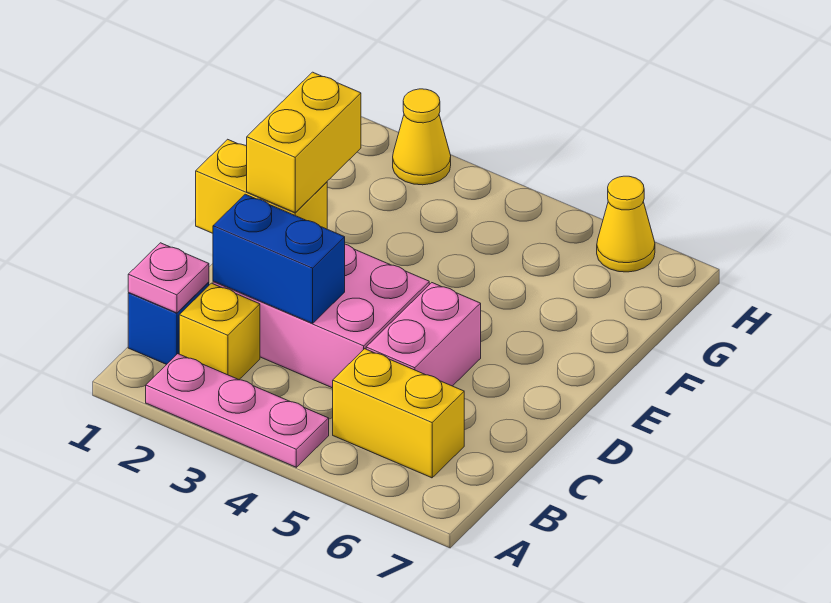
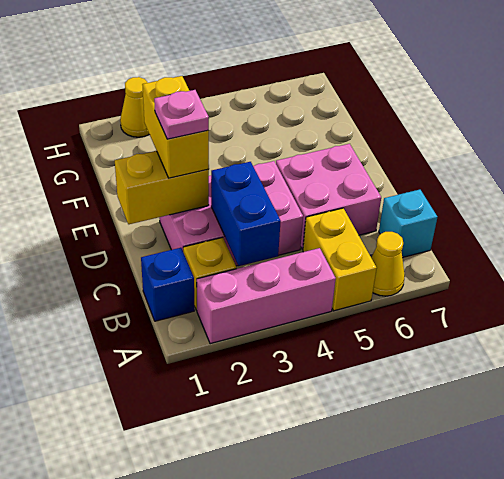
pink 1x3 plate [146,354,329,467] -> pink 1x3 brick [197,248,336,344]
pink 1x1 plate [128,243,209,313] -> pink 1x1 plate moved to [154,90,209,139]
yellow 1x2 brick [333,349,464,478] -> yellow 1x2 brick turned to [303,208,377,311]
none -> cyan 1x1 brick [379,190,437,258]
blue 1x2 brick [213,194,345,323] -> blue 1x2 brick turned to [211,162,281,266]
pink 1x2 brick [366,283,481,386] -> pink 2x2 brick [276,144,381,249]
yellow 1x1 cone [597,176,655,272] -> yellow 1x1 cone moved to [371,232,405,296]

